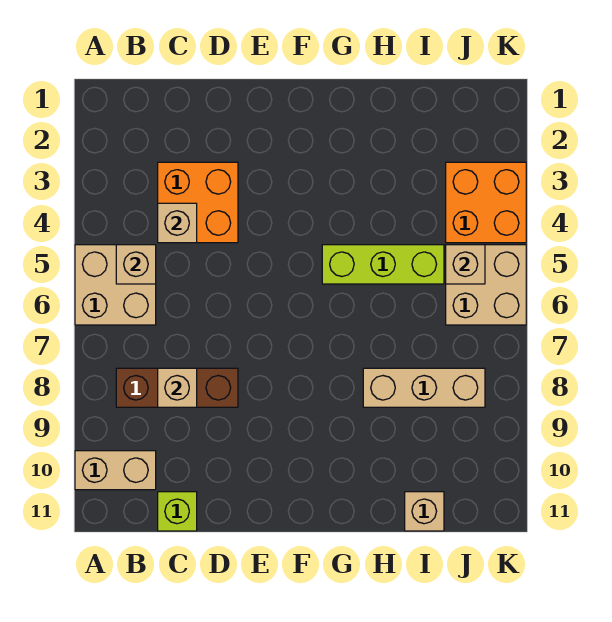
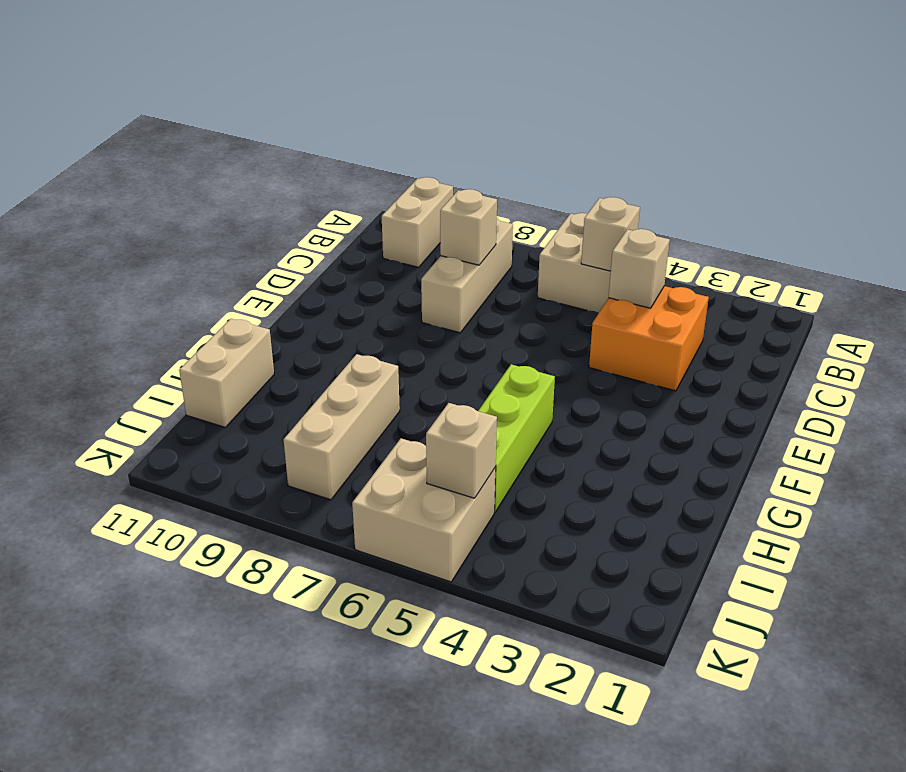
brown 1x3 brick [116,368,238,407] -> tan 1x3 brick [421,218,513,333]
lime 1x1 brick [158,492,197,531] -> none
tan 1x1 brick [405,492,444,531] -> tan 1x2 brick [179,319,274,427]
orange 2x2 brick [446,162,526,243] -> none

